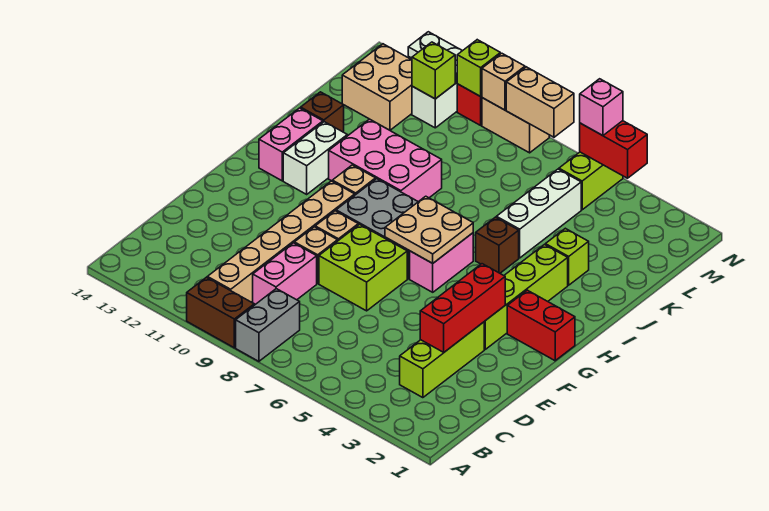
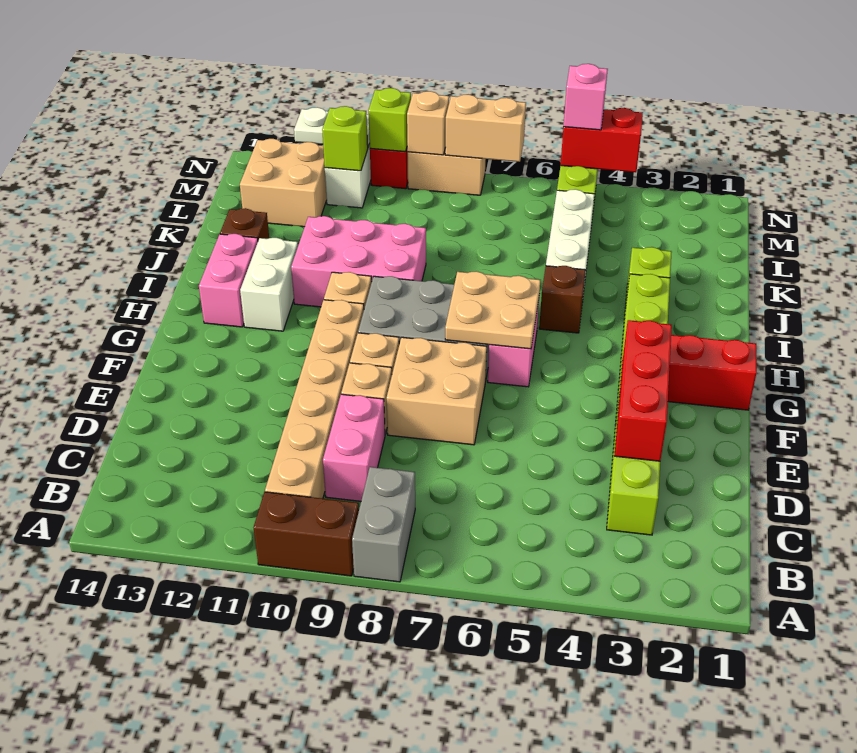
lime 2x2 brick [319,224,407,311] -> tan 2x2 brick [387,337,487,445]

